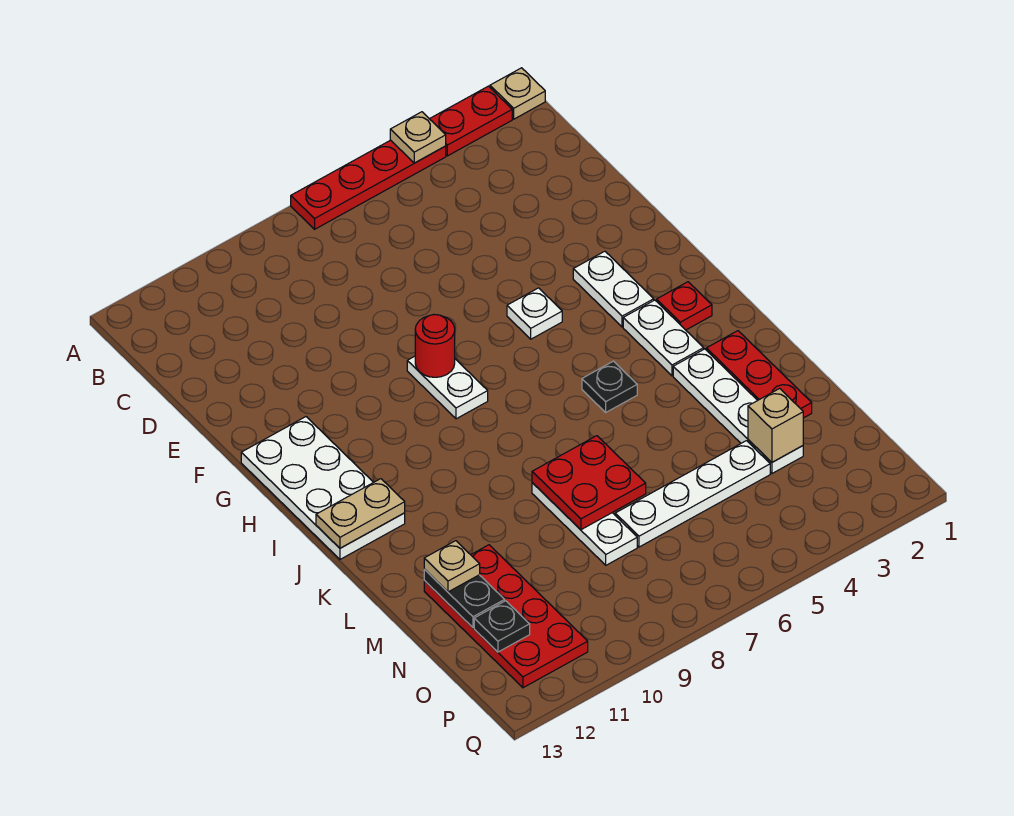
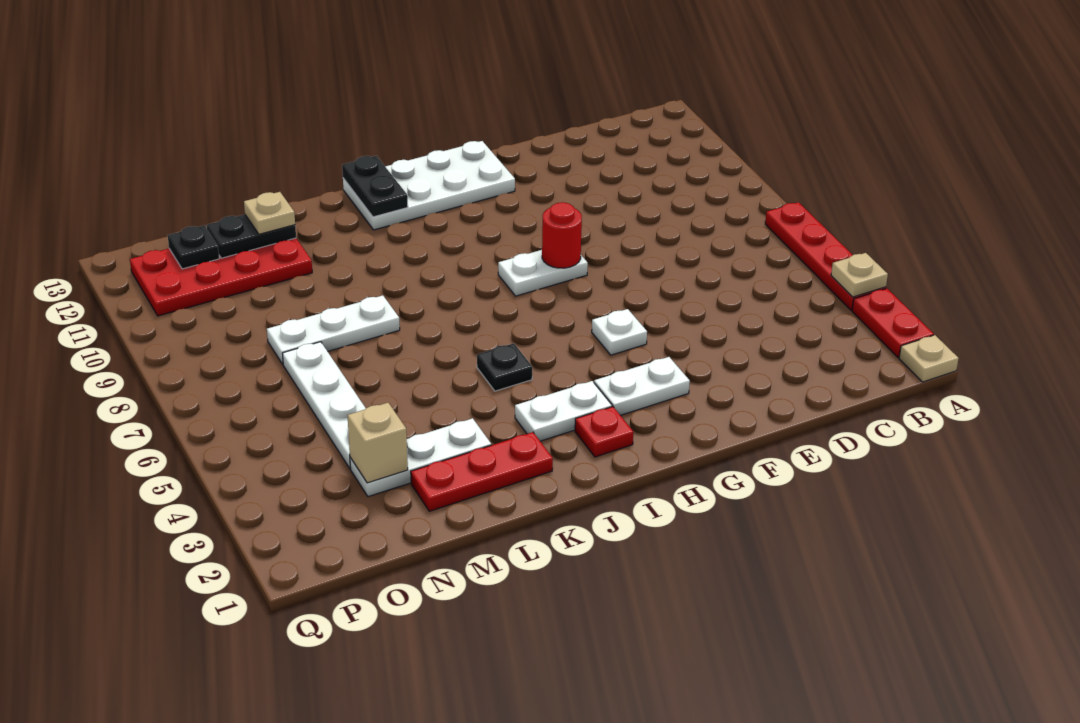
tan 1x2 plate [316,479,405,548] -> black 1x2 plate [342,156,408,217]
white 1x4 plate [673,349,803,473] -> white 1x3 plate [350,418,491,497]
red 2x2 plate [532,436,646,530] -> none

